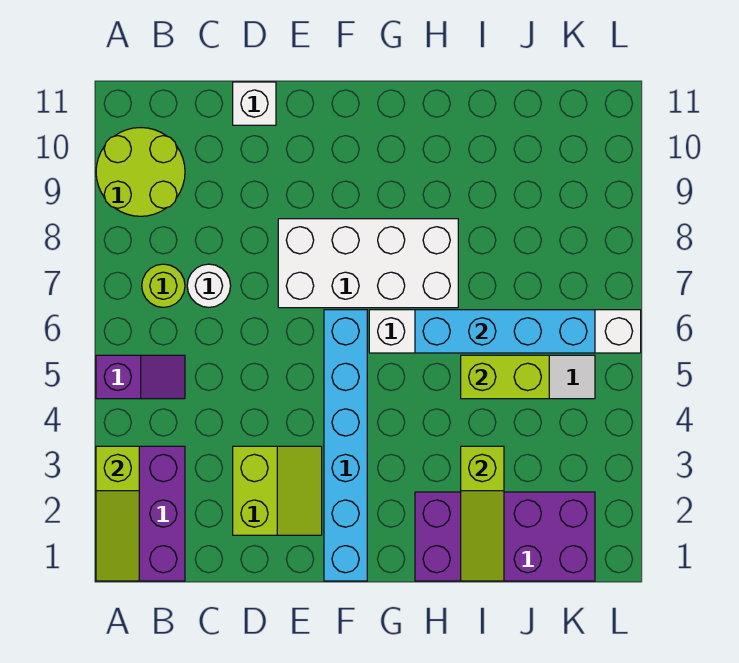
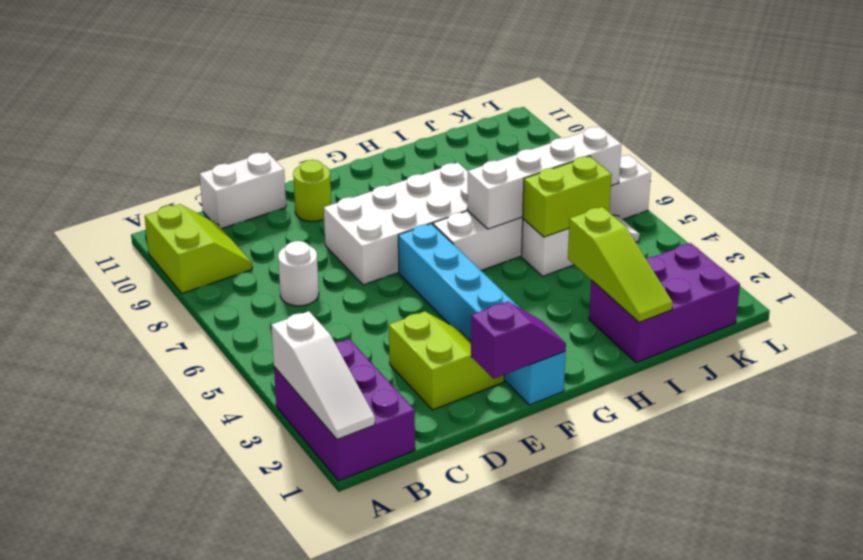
lime 1x3 slope [96,446,139,581] -> white 1x3 slope [271,311,375,440]
purple 1x2 slope [96,355,185,399] -> purple 1x2 slope moved to [471,301,566,379]
lime 2x2 round brick [96,128,185,216] -> lime 2x2 slope [145,204,252,293]
lime 1x1 round brick [142,264,185,307] -> lime 1x1 round brick moved to [293,160,331,222]
white 1x1 brick [233,82,276,125] -> white 1x2 brick [200,152,286,228]
purple 2x4 brick [415,492,595,581] -> purple 2x3 brick [589,243,740,363]
cyan 1x4 brick [415,310,595,353] -> white 1x4 brick [467,127,621,229]

